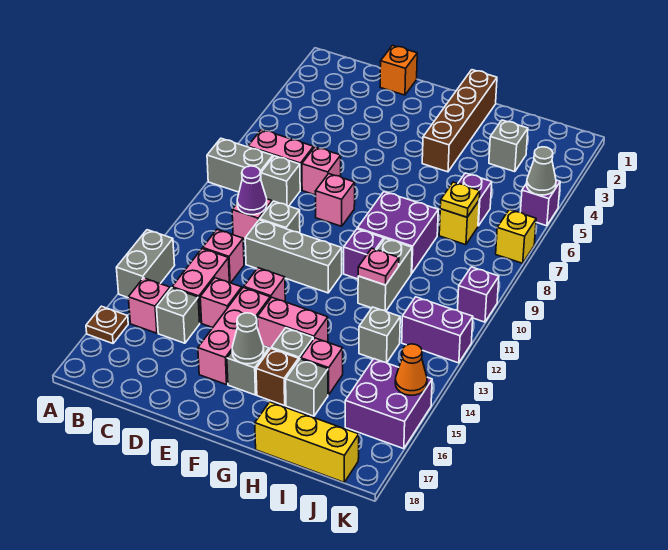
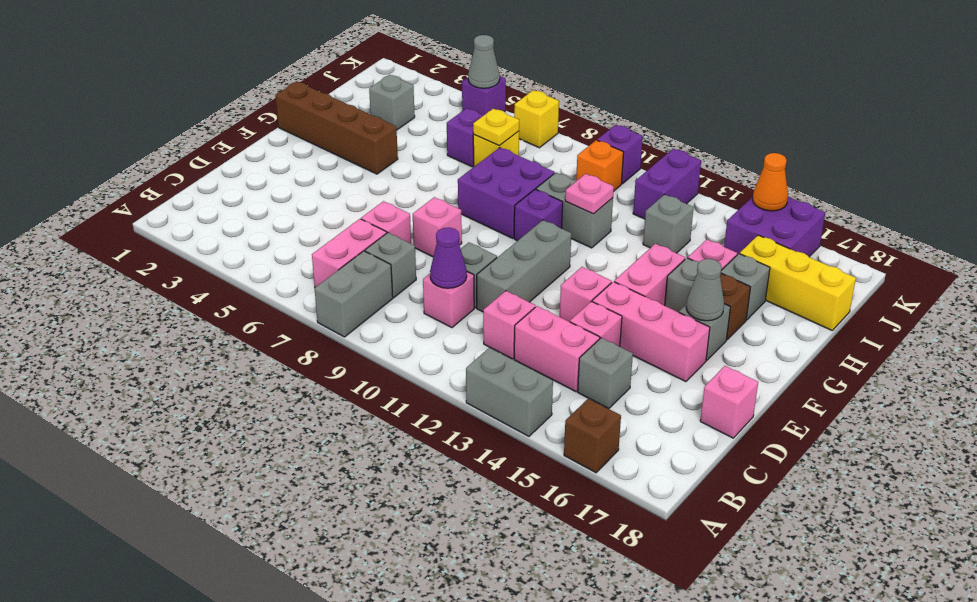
brown 1x1 plate [86,306,128,343] -> brown 1x1 brick [564,399,621,473]
pink 1x1 brick [128,278,170,333] -> pink 1x1 brick moved to [700,366,758,438]
orange 1x1 brick [380,45,417,95] -> orange 1x1 brick moved to [576,140,623,192]
yellow 1x3 brick [255,402,359,482] -> yellow 1x3 brick turned to [740,235,856,330]

